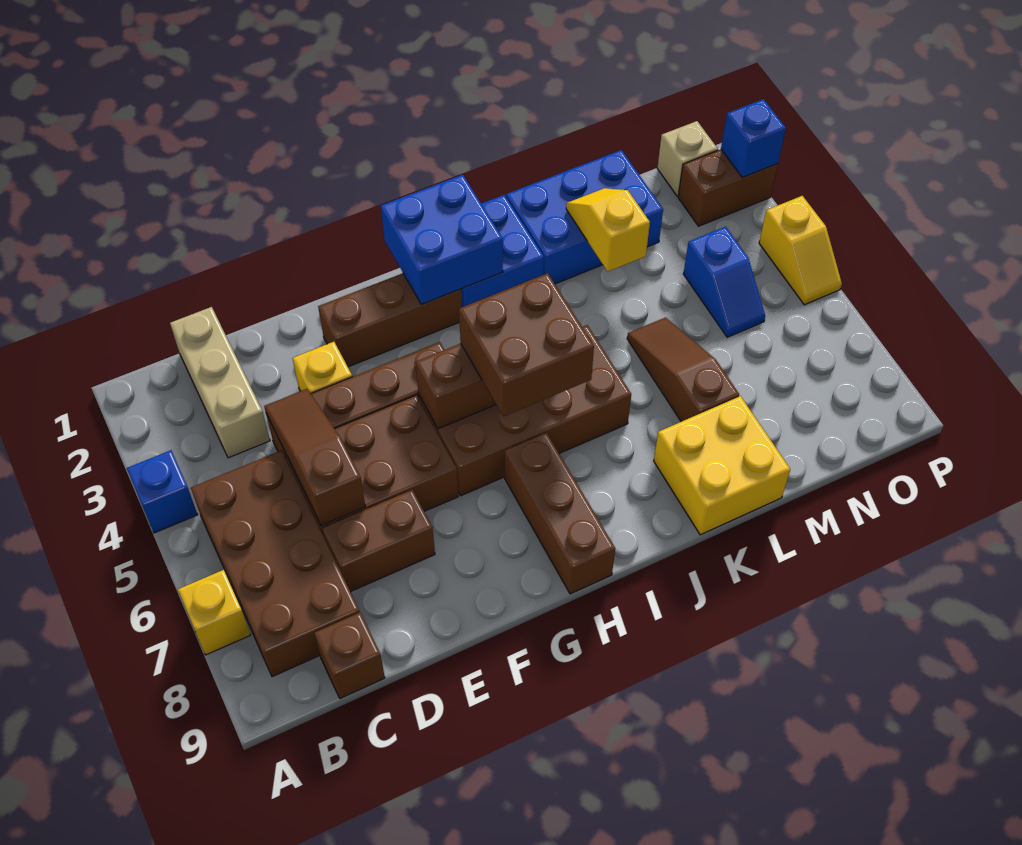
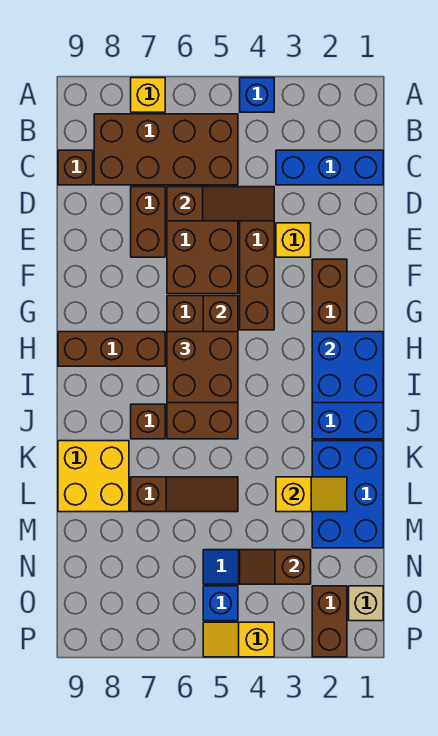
tan 1x3 brick [170,307,270,458] -> blue 1x3 brick [276,150,383,185]
none -> brown 1x1 brick [131,404,165,439]
none -> brown 1x2 slope [240,550,311,584]
blue 1x1 brick [721,99,786,177] -> blue 1x1 brick moved to [203,586,238,621]

